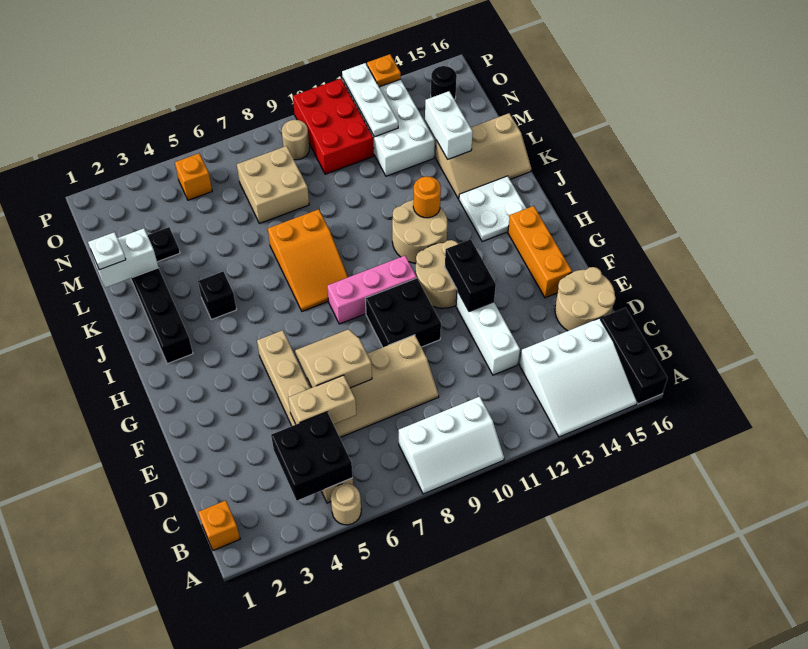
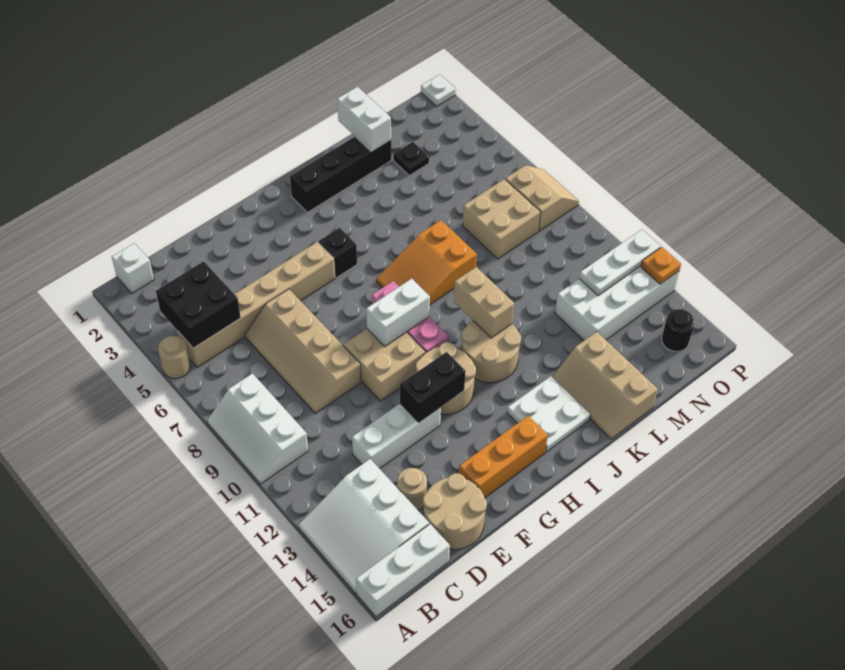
black 1x3 brick [601,308,667,404] -> white 1x3 brick [356,524,450,617]
orange 1x1 brick [198,500,240,550] -> white 1x1 brick [112,243,154,293]
tan 1x2 brick [288,375,356,424] -> tan 1x2 brick moved to [454,267,514,338]
tan 2x2 slope [295,329,372,388] -> tan 2x2 slope moved to [505,165,579,231]
black 2x2 brick [365,278,441,347] -> tan 2x2 brick [344,329,425,401]
black 1x1 brick [198,272,237,320] -> black 1x1 brick moved to [318,228,357,278]
orange 1x1 round brick [413,176,441,218] -> none
white 1x1 plate [88,232,126,270] -> white 1x1 plate moved to [421,74,456,106]
white 1x2 brick [425,91,473,159] -> white 1x2 brick moved to [366,279,430,346]
red 2x3 brick [293,79,374,174] -> none
orange 1x1 brick [175,153,212,200] -> none
tan 1x1 round brick [282,120,309,160] -> tan 1x1 round brick moved to [397,468,427,510]

